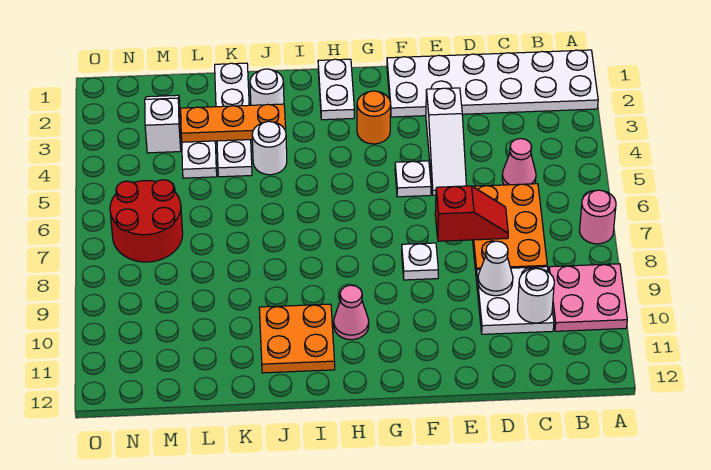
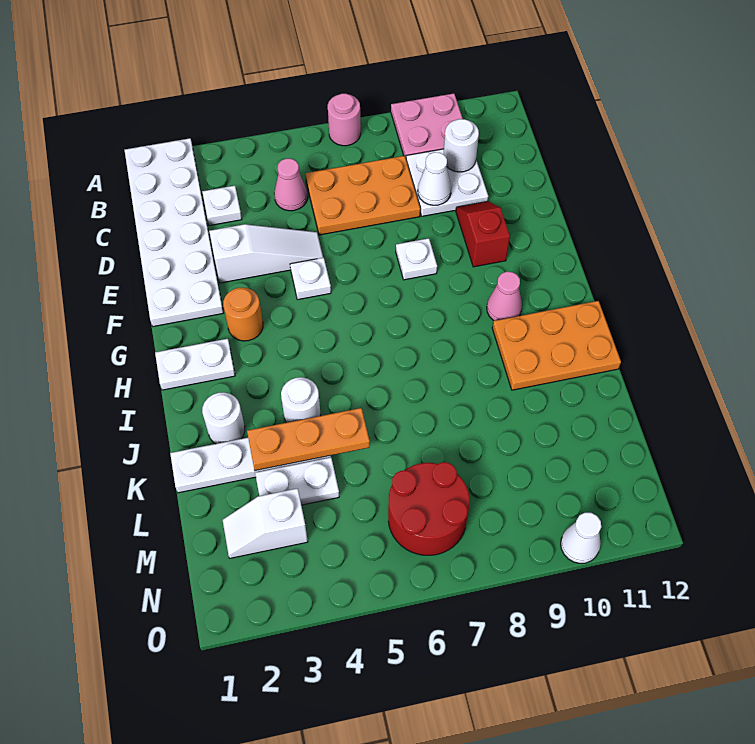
none -> white 1x1 plate [202,186,242,226]
red 1x2 slope [435,186,508,241] -> red 1x2 slope moved to [456,201,510,267]
orange 2x2 plate [259,304,335,373] -> orange 2x3 plate [492,301,621,390]
orange 1x3 plate [181,104,286,142] -> orange 1x3 plate turned to [247,408,370,471]
none -> white 1x1 cone [561,513,601,563]

